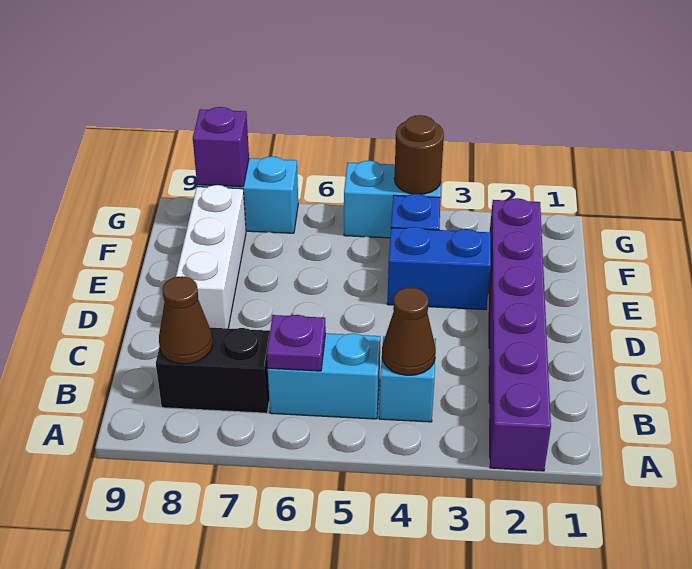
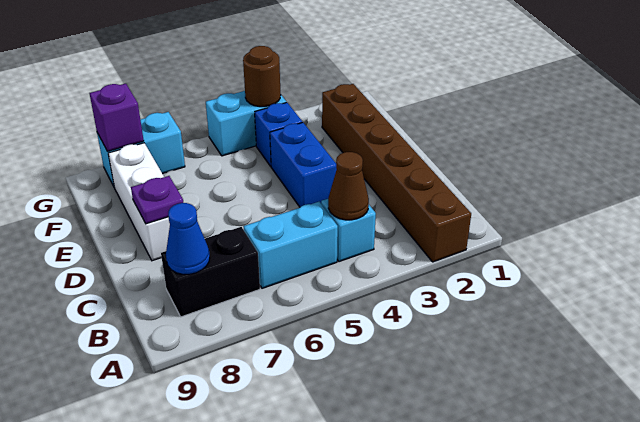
purple 1x6 brick [489,198,551,471] -> brown 1x6 brick [322,84,471,262]
purple 1x1 plate [267,315,326,371] -> purple 1x1 plate moved to [131,176,183,224]
brown 1x1 cone [159,276,212,364] -> blue 1x1 cone [166,203,210,274]
blue 1x2 brick [387,227,491,310] -> blue 1x2 brick turned to [270,122,337,207]

